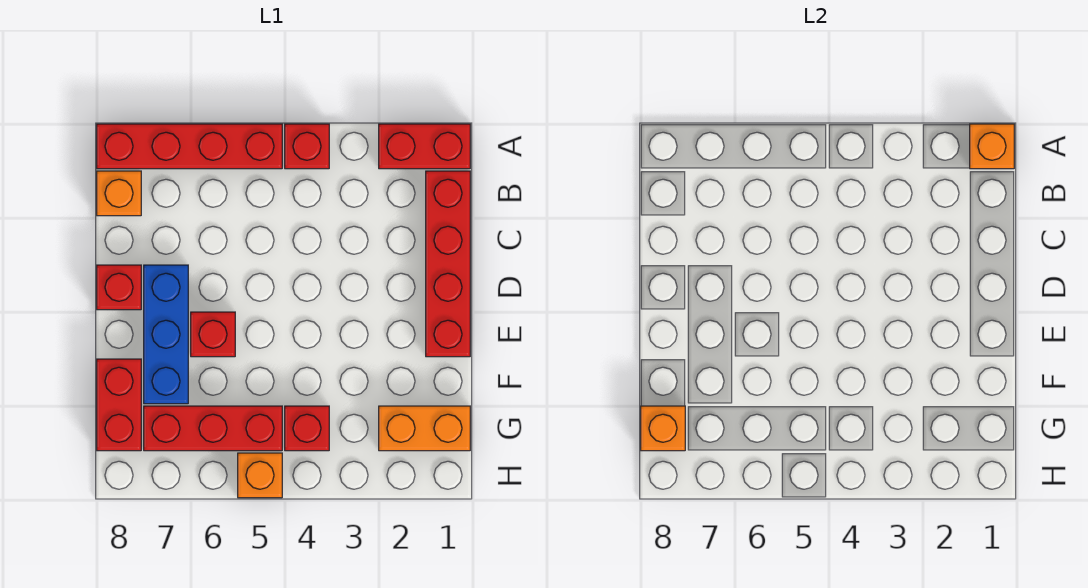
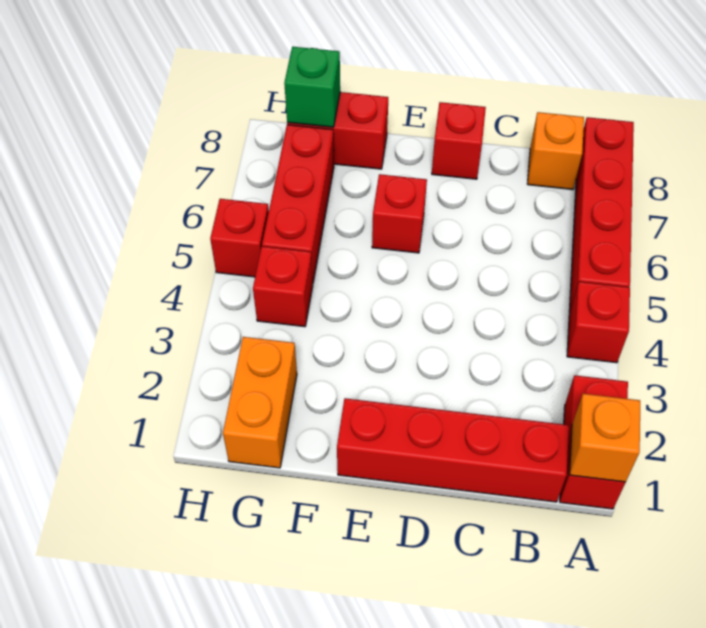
blue 1x3 brick [144,265,188,404] -> none
orange 1x1 brick [641,406,685,451] -> green 1x1 brick [284,47,340,127]
orange 1x1 brick [238,453,282,498] -> red 1x1 brick [210,199,269,277]

